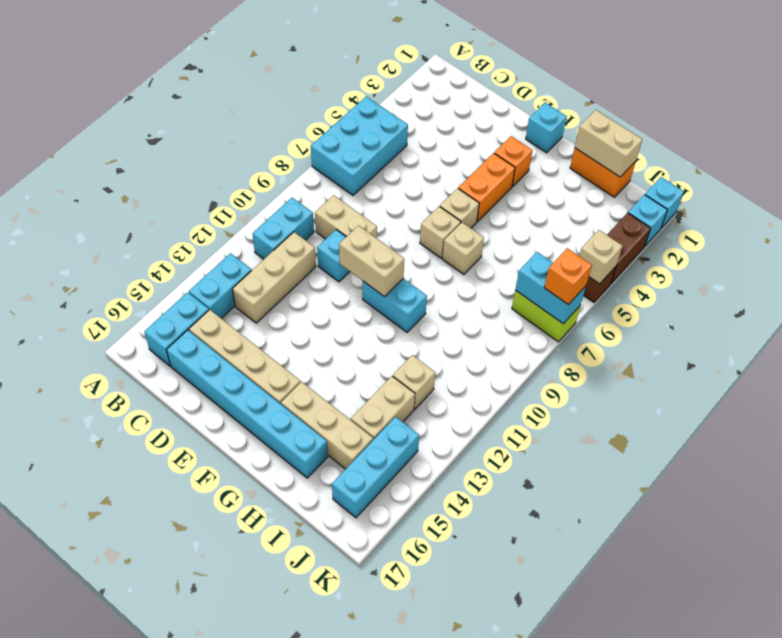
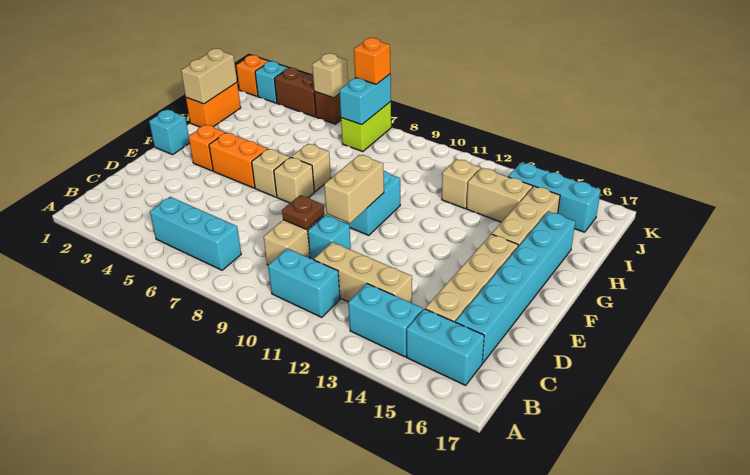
cyan 2x3 brick [311,96,408,195] -> cyan 1x3 brick [150,197,241,270]
none -> brown 1x1 plate [282,195,324,229]
cyan 1x1 brick [645,177,684,228] -> orange 1x1 brick [236,55,269,96]

